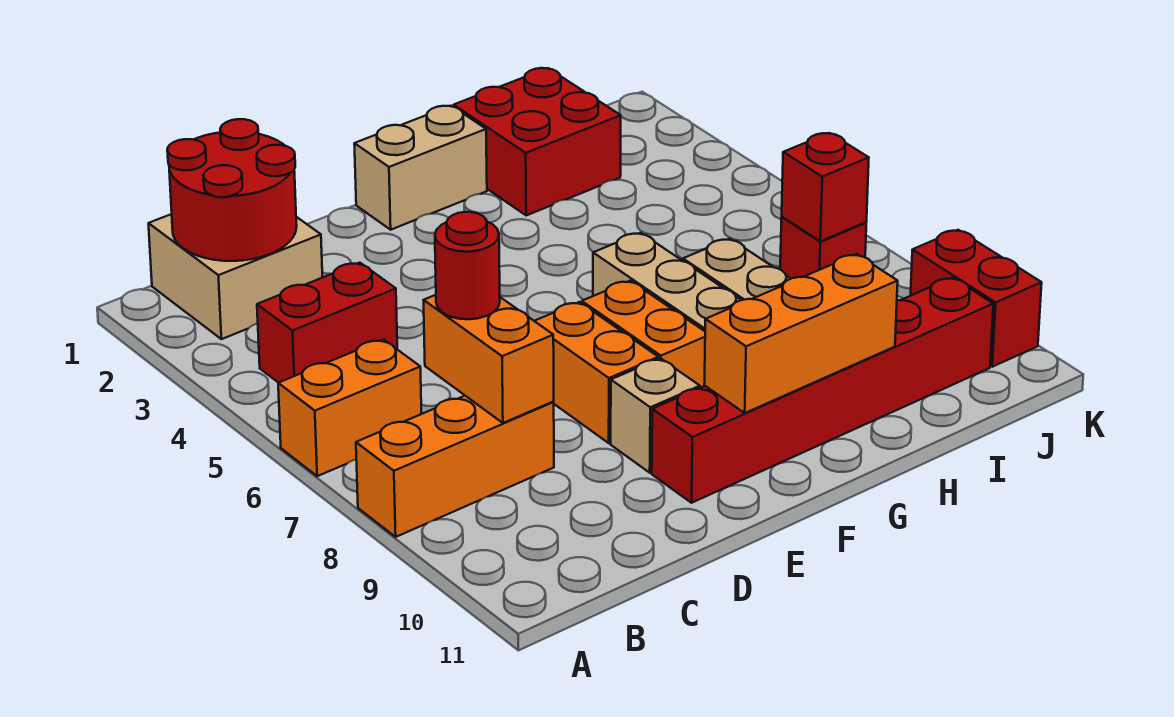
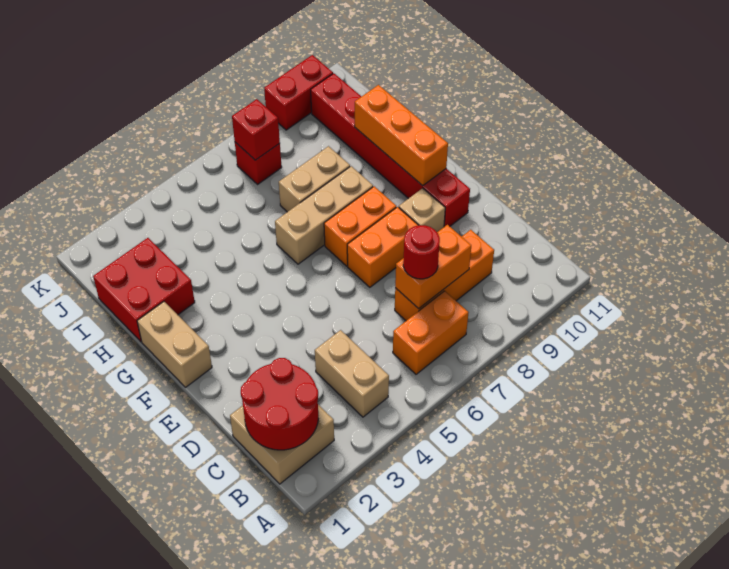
orange 1x2 brick [278,339,421,476] -> orange 1x2 brick turned to [393,291,469,374]
orange 1x3 brick [356,396,554,537] -> orange 1x3 brick turned to [395,230,494,321]
red 1x2 brick [257,263,397,383] -> tan 1x2 brick [315,330,389,417]

